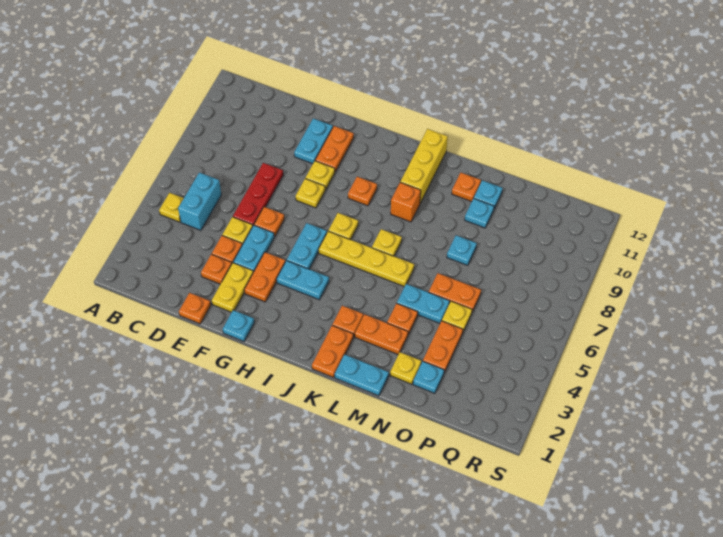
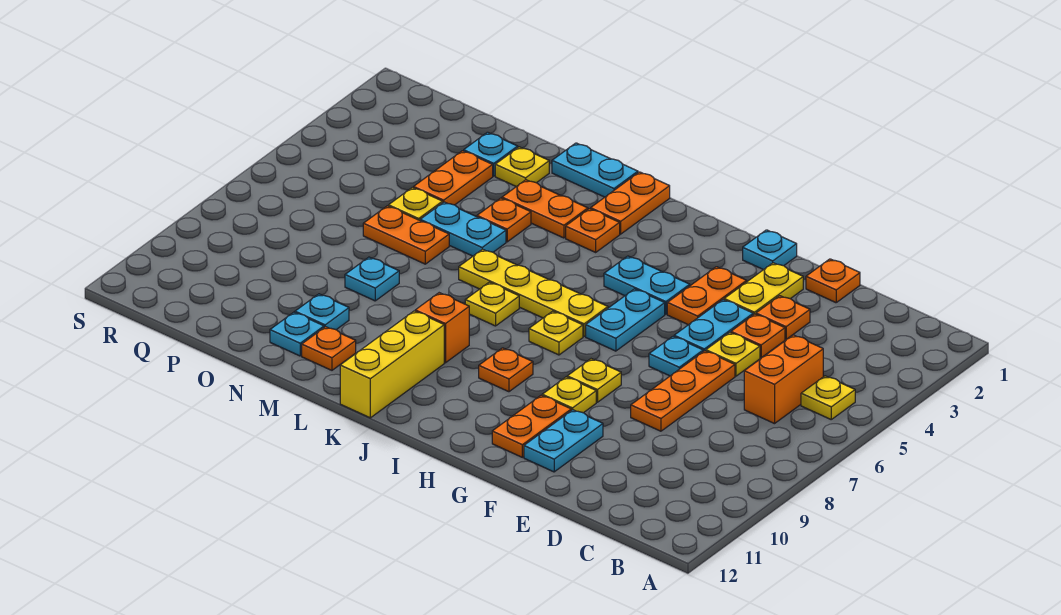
cyan 1x2 brick [178,173,221,230] -> orange 1x2 brick [744,335,823,424]
red 1x3 plate [233,163,283,225] -> orange 1x3 plate [631,351,735,431]
orange 1x1 plate [254,207,284,237] -> cyan 1x1 plate [649,336,703,376]

